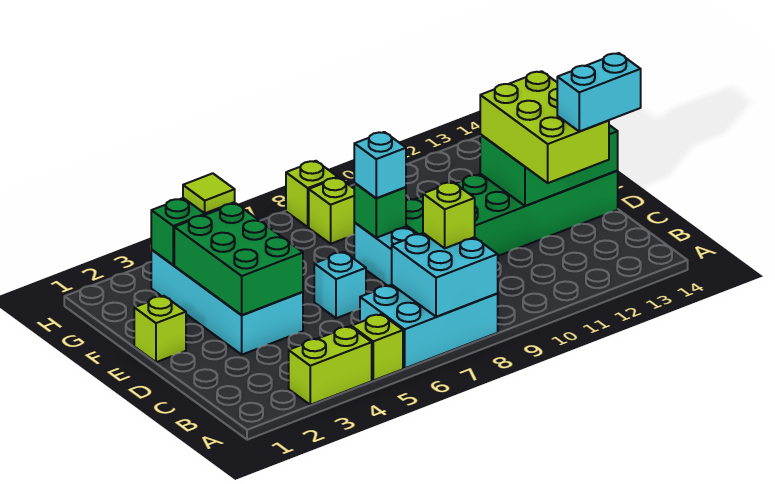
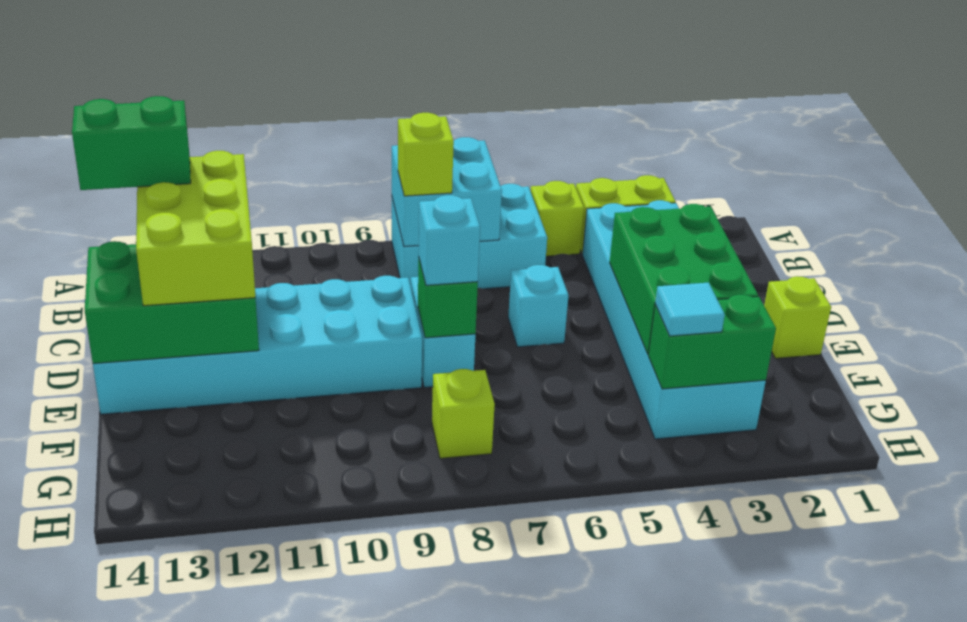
cyan 1x2 brick [557,53,641,132] -> green 1x2 brick [72,96,191,190]
cyan 2x4 brick [151,250,303,355] -> cyan 2x6 brick [582,200,766,439]
green 2x6 brick [406,171,618,256] -> cyan 2x6 brick [93,276,422,414]
lime 1x1 tile [183,173,235,213] -> cyan 1x1 tile [655,282,725,336]
lime 1x1 brick [286,161,338,227] -> none

